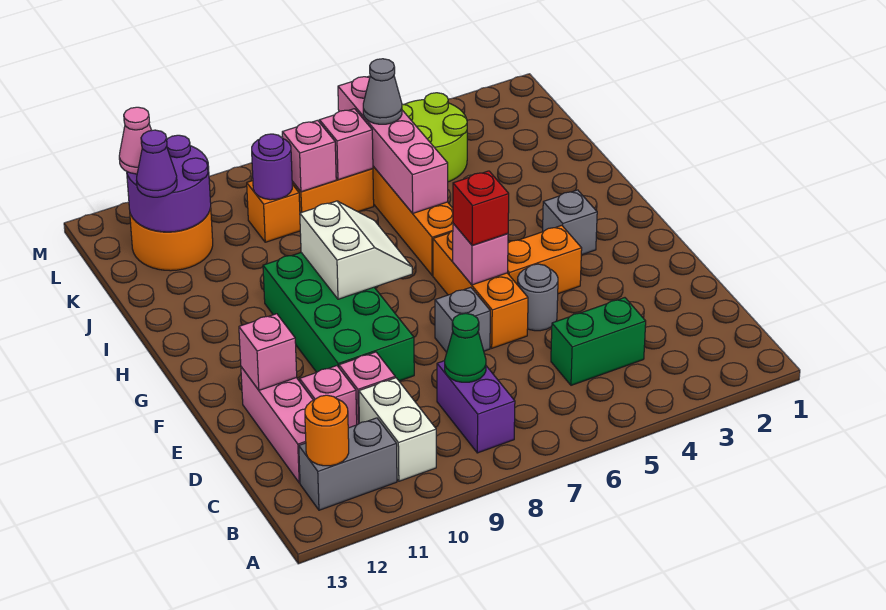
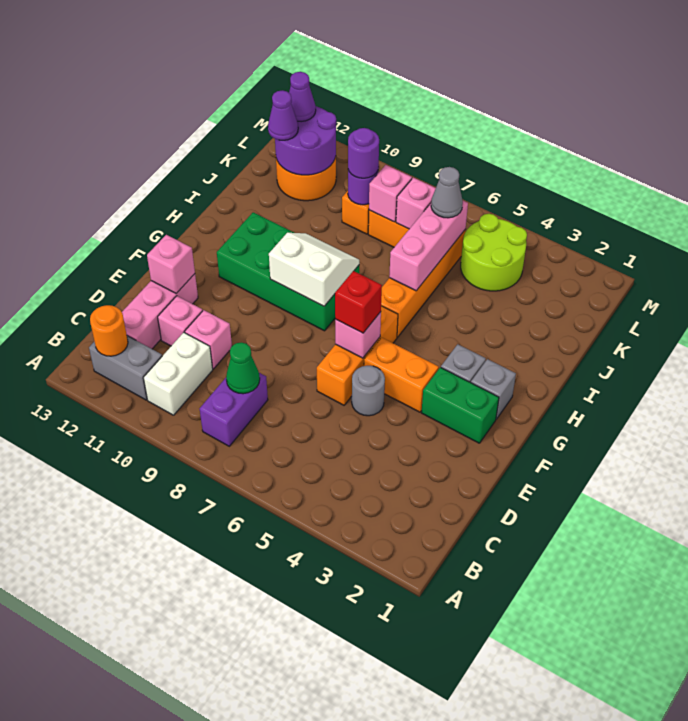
green 1x2 brick [551,298,646,385] -> green 1x2 brick moved to [422,367,499,443]
grey 1x1 brick [435,287,490,352] -> grey 1x1 brick moved to [471,359,516,419]
green 2x4 brick [263,253,414,381] -> green 2x4 brick turned to [217,212,359,331]
white 2x2 slope [300,201,412,299] -> white 2x2 slope turned to [269,233,359,306]
pink 1x4 brick [338,76,448,213] -> pink 1x3 brick [389,201,468,291]
none -> purple 1x1 round brick [348,128,379,178]
pink 1x1 cone [119,107,152,174] -> purple 1x1 cone [289,72,316,122]

